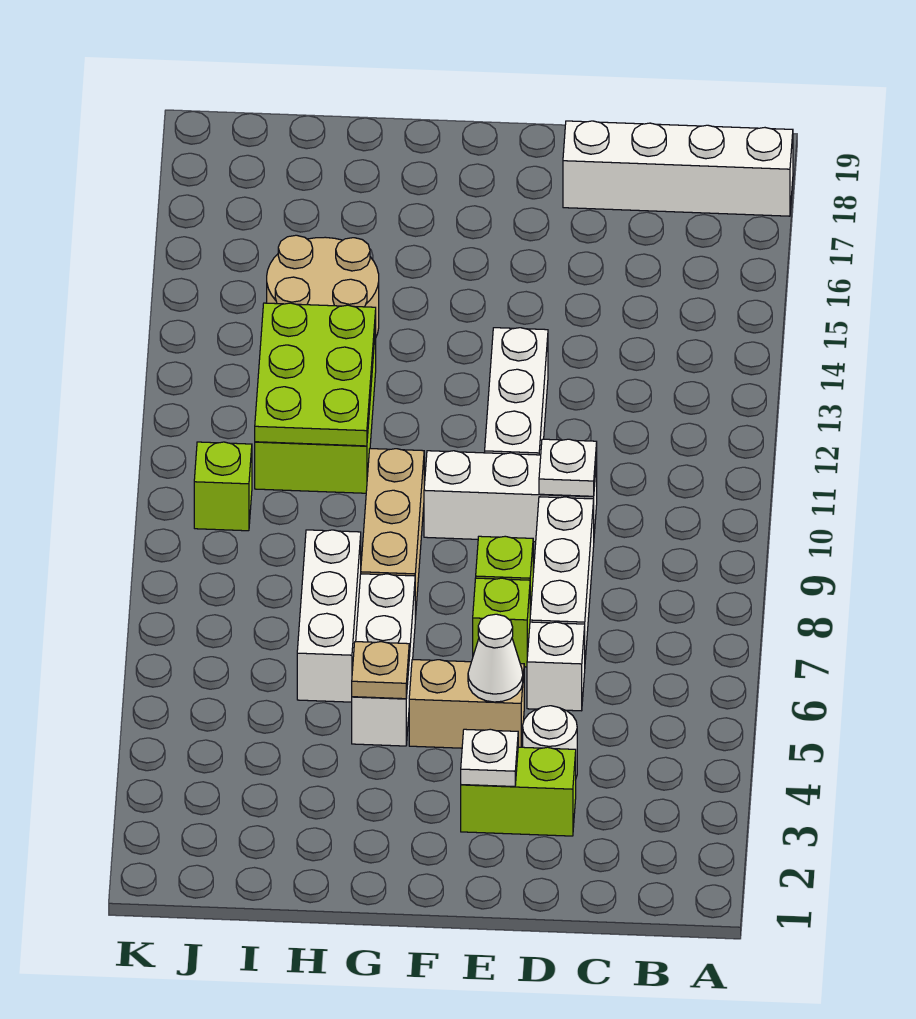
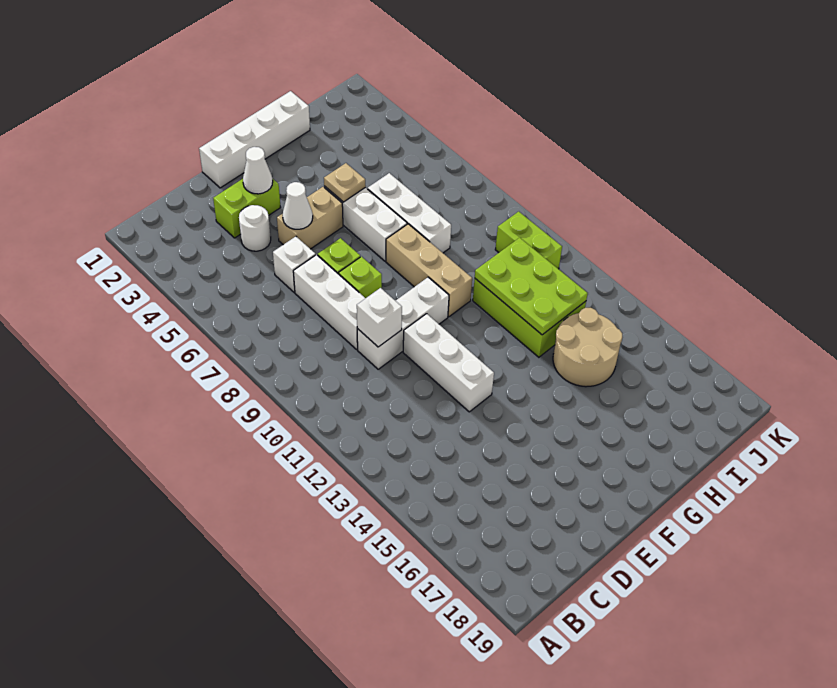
white 1x4 brick [563,121,793,216] -> white 1x4 brick moved to [199,91,310,188]
white 1x1 plate [539,439,597,496] -> white 1x1 brick [357,288,402,347]
white 1x1 plate [461,729,518,787] -> white 1x1 cone [243,147,273,194]
lime 1x1 brick [194,442,252,531] -> lime 1x2 brick [495,212,562,269]

